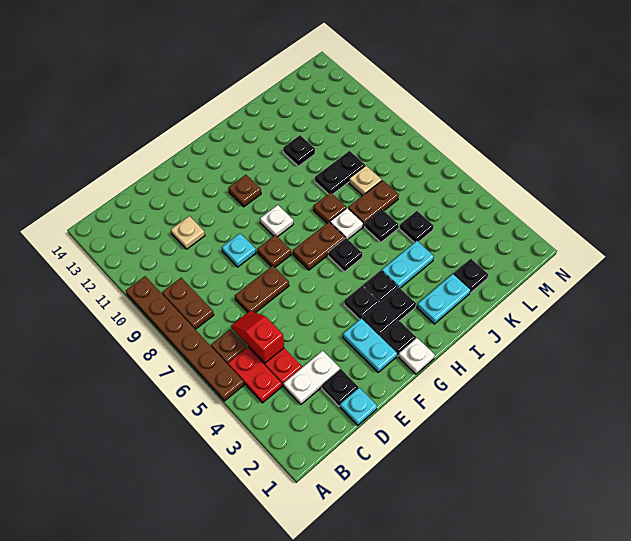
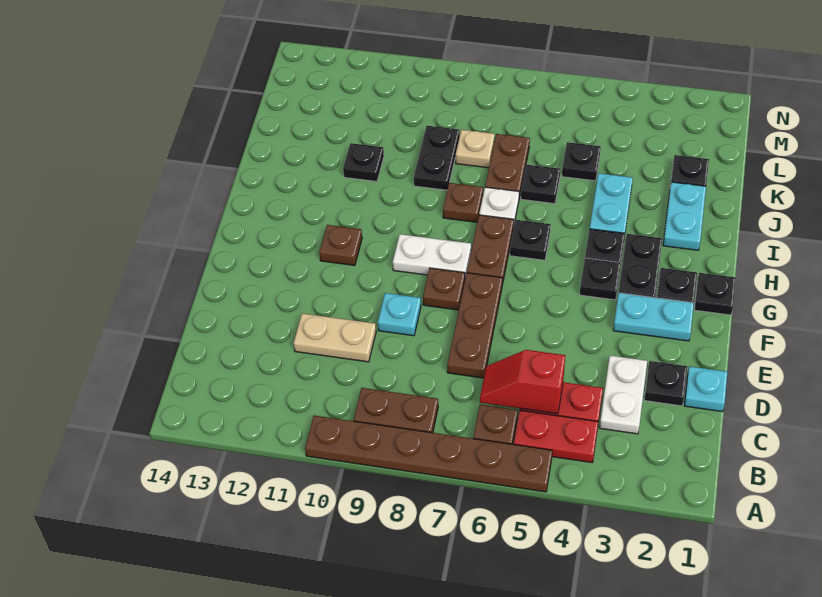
brown 1x2 plate [235,266,289,313] -> brown 1x3 plate [447,273,502,378]
tan 1x1 plate [171,216,205,249] -> tan 1x2 plate [294,313,376,362]
white 1x1 plate [398,338,435,374] -> black 1x1 plate [694,273,736,315]
white 1x1 plate [260,205,293,237] -> white 1x2 plate [393,234,471,278]

